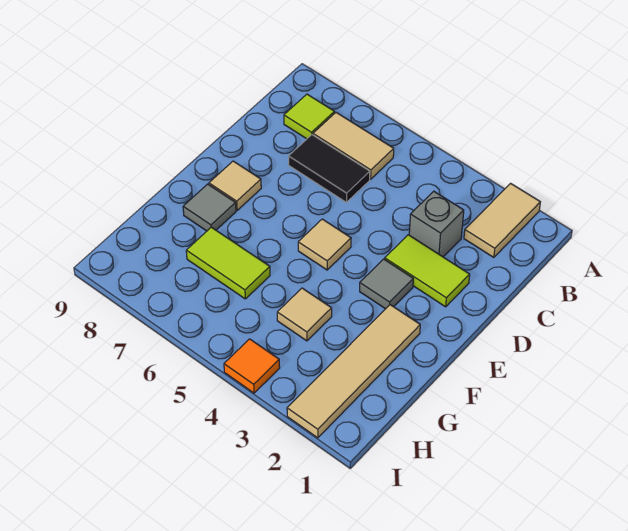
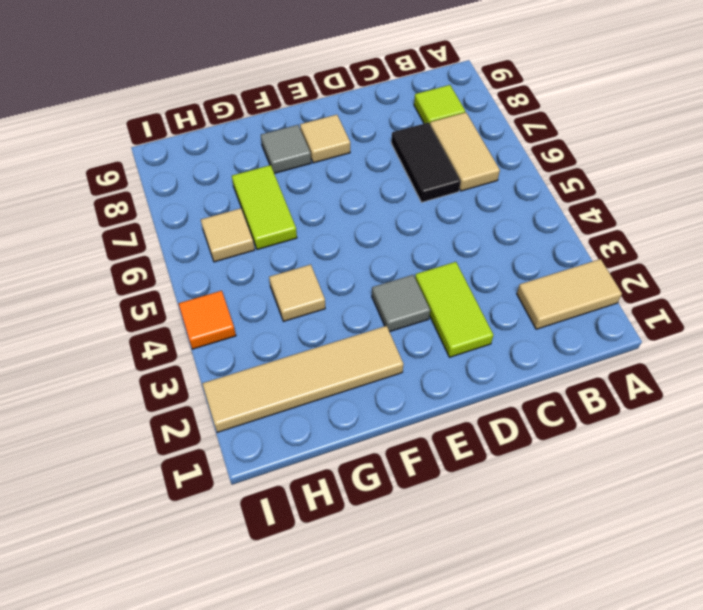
grey 1x1 brick [409,191,464,257] -> none
tan 1x1 tile [298,219,351,270] -> tan 1x1 tile moved to [201,208,255,262]

